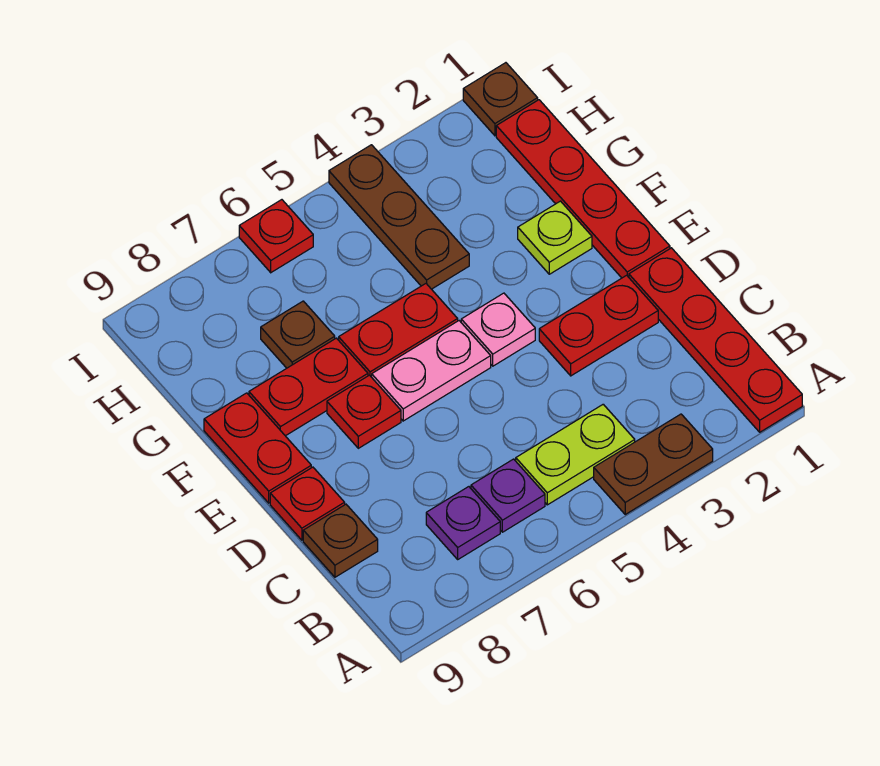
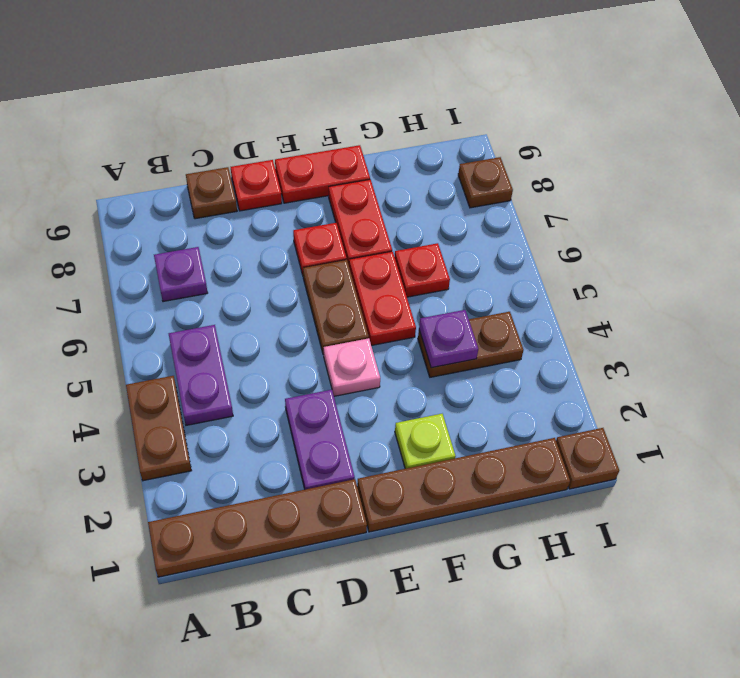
red 1x4 plate [629,248,802,432] -> brown 1x4 plate [148,479,367,577]
lime 1x2 plate [516,404,635,505] -> purple 1x2 plate [169,325,233,425]
purple 1x1 plate [471,459,545,532] -> purple 1x1 plate moved to [419,310,478,368]
red 1x2 plate [539,275,658,376] -> purple 1x2 plate [285,390,355,489]
red 1x4 plate [496,100,670,278] -> brown 1x4 plate [357,438,570,532]
pink 1x2 plate [372,321,491,421] -> brown 1x2 plate [303,260,369,355]
brown 1x3 plate [329,145,469,289] -> brown 1x2 plate [418,312,524,377]
brown 1x1 plate [261,301,335,368] -> brown 1x1 plate moved to [458,157,513,208]
red 1x1 plate [239,200,313,273] -> red 1x1 plate moved to [395,243,450,297]

